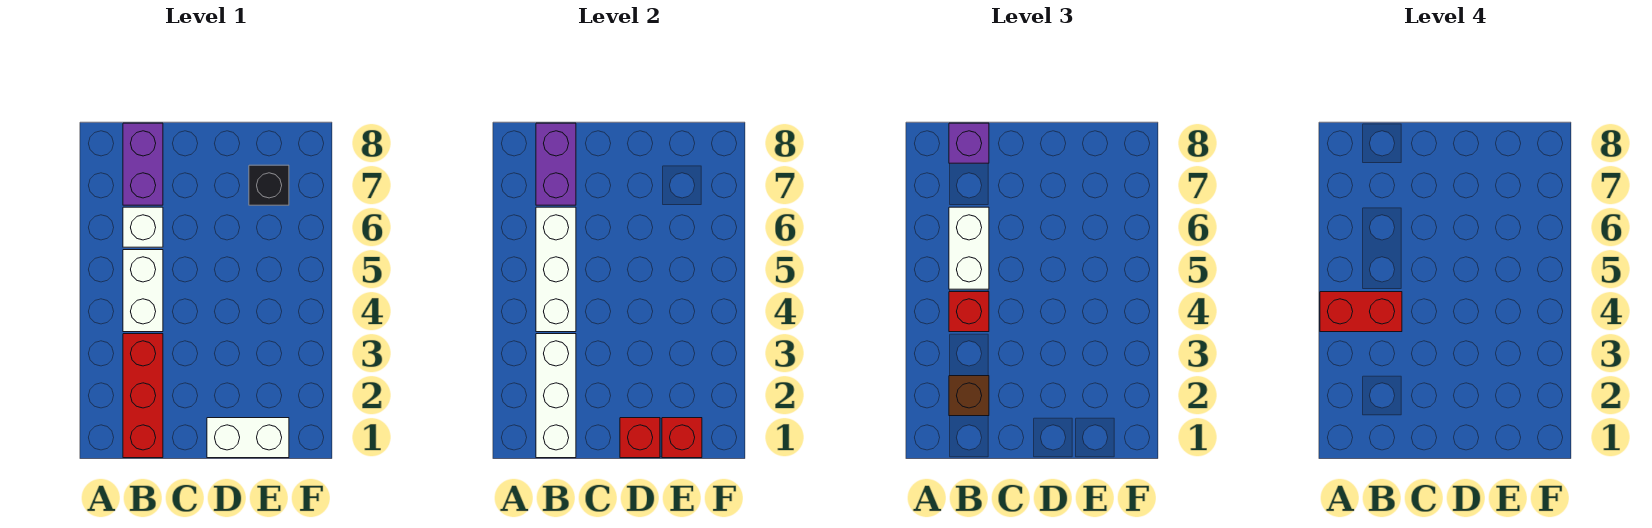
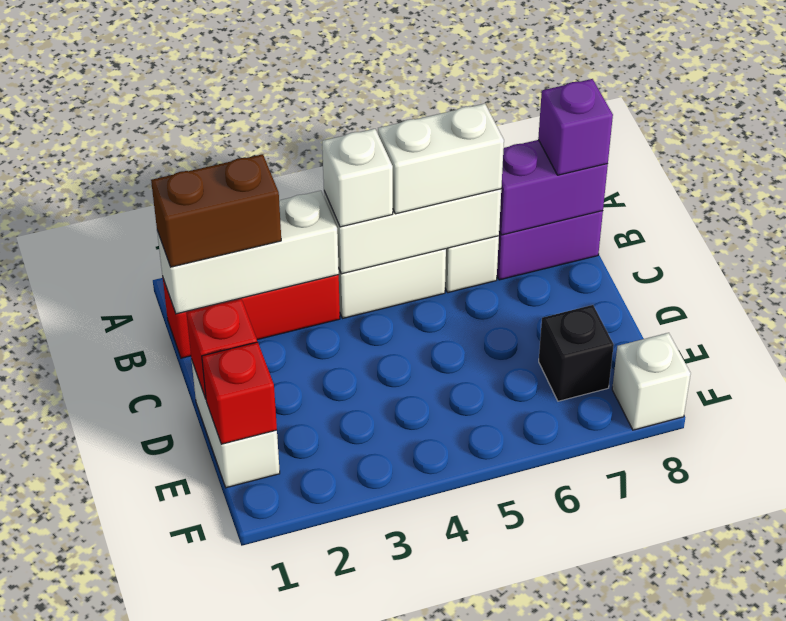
red 1x2 brick [1320,292,1402,332] -> none
brown 1x1 brick [949,376,989,416] -> brown 1x2 brick [151,154,281,267]
red 1x1 brick [949,292,989,332] -> white 1x1 brick [322,129,393,227]
none -> white 1x1 brick [612,333,691,430]

